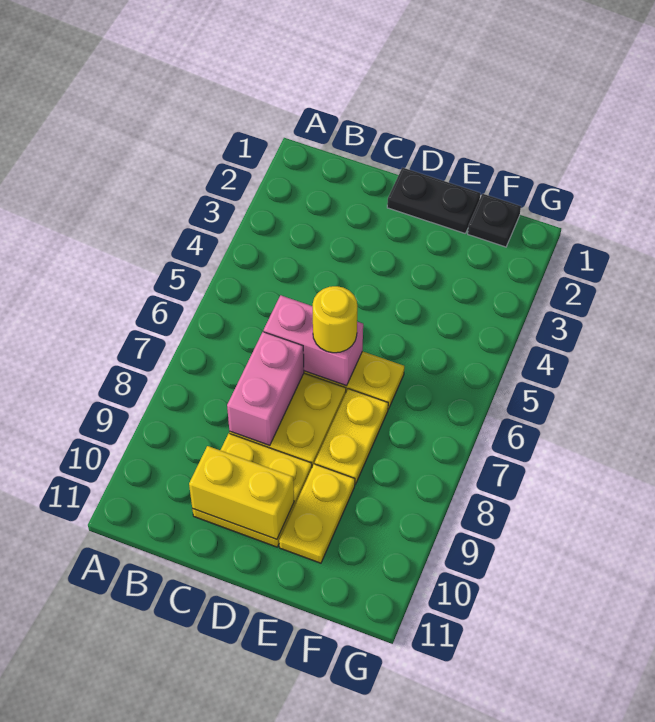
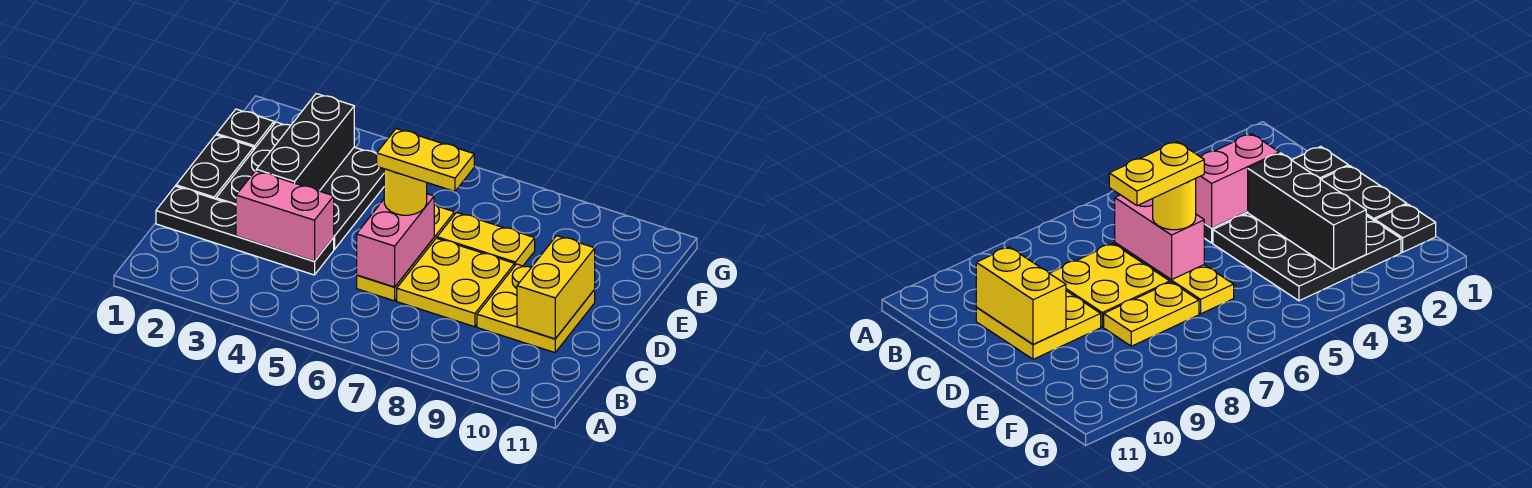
none -> black 1x4 plate [156,186,334,275]
pink 1x2 brick [227,332,304,446] -> pink 1x2 brick moved to [236,171,334,261]
none -> black 3x3 plate [216,122,384,249]
none -> black 1x3 brick [256,94,354,191]
yellow 1x2 plate [279,464,355,563] -> yellow 1x2 plate moved to [377,129,474,191]

